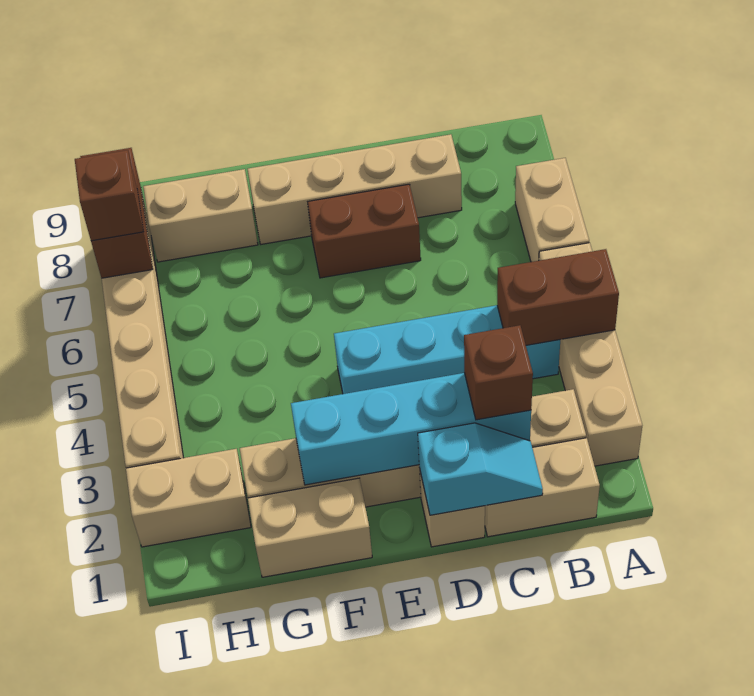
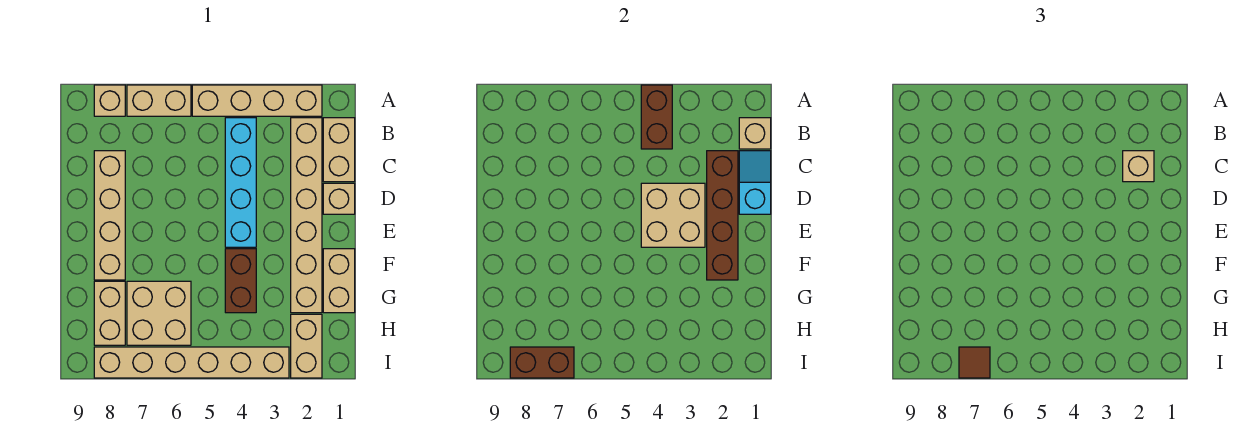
none -> tan 1x1 brick [94,85,125,116]
none -> tan 1x1 brick [739,118,771,149]
cyan 1x4 brick [291,373,531,485] -> brown 1x4 brick [707,151,738,280]
brown 1x1 brick [464,325,533,420] -> tan 1x1 brick [1123,151,1154,182]
none -> tan 2x2 brick [641,183,705,247]
brown 1x2 brick [308,184,421,278] -> brown 1x2 brick moved to [225,249,256,313]
none -> tan 2x2 brick [127,281,191,345]
brown 1x1 brick [75,150,143,241] -> brown 1x1 tile [959,347,990,378]

